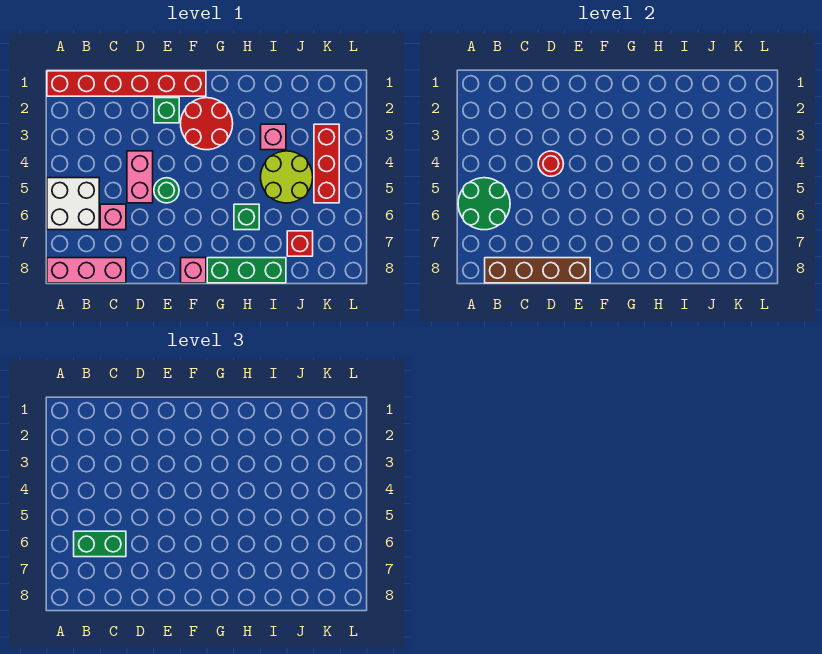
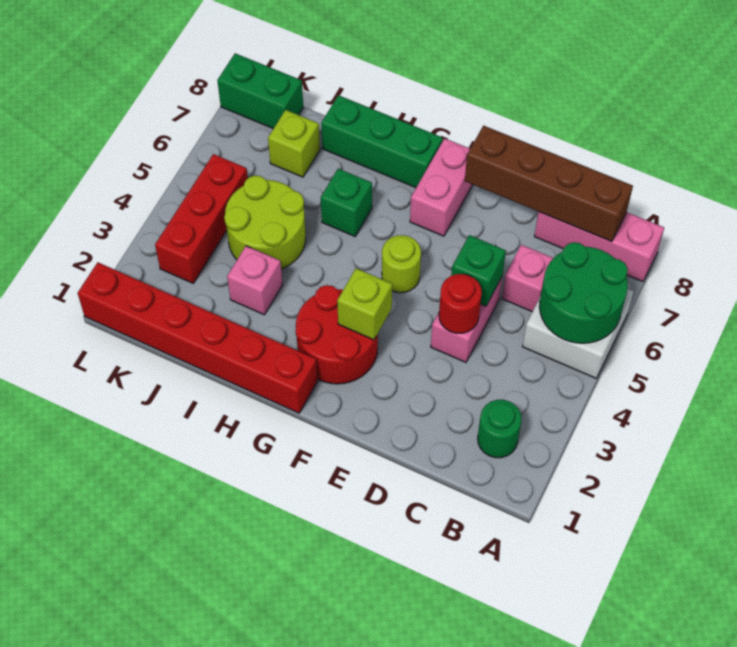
red 1x6 brick [47,71,206,96] -> red 1x6 brick moved to [78,262,318,413]
green 1x2 brick [74,531,126,557] -> green 1x2 brick moved to [217,53,303,129]
green 1x1 brick [154,98,179,123] -> green 1x1 brick moved to [451,235,506,306]
green 1x1 round brick [154,178,179,203] -> green 1x1 round brick moved to [478,400,521,458]
none -> lime 1x1 brick [337,268,392,340]
none -> lime 1x1 round brick [382,235,421,293]
pink 1x1 brick [181,258,206,283] -> pink 1x2 brick [410,138,473,236]
red 1x1 brick [287,231,313,256] -> lime 1x1 brick [268,110,320,177]

